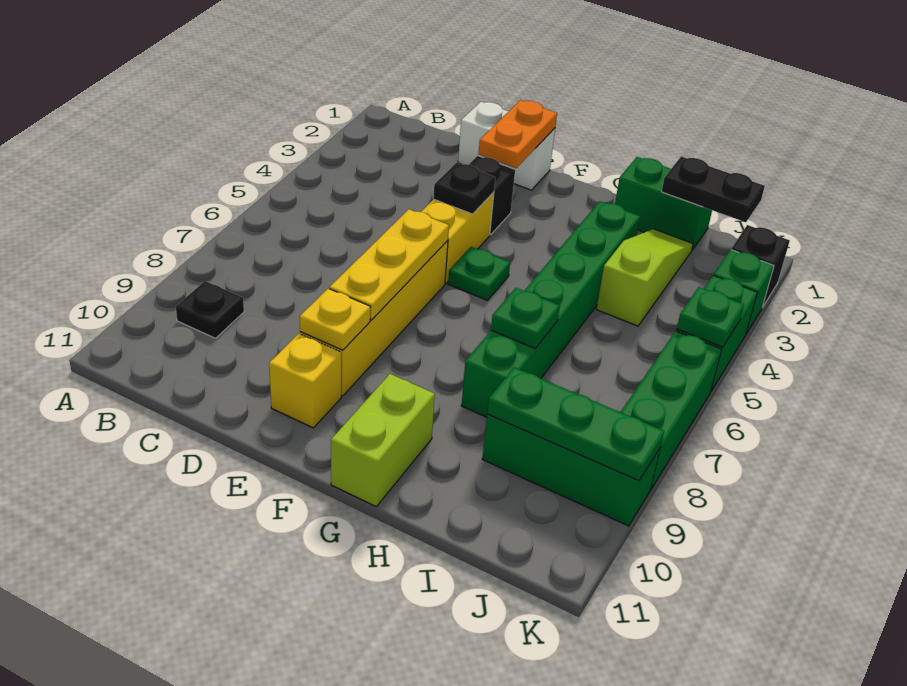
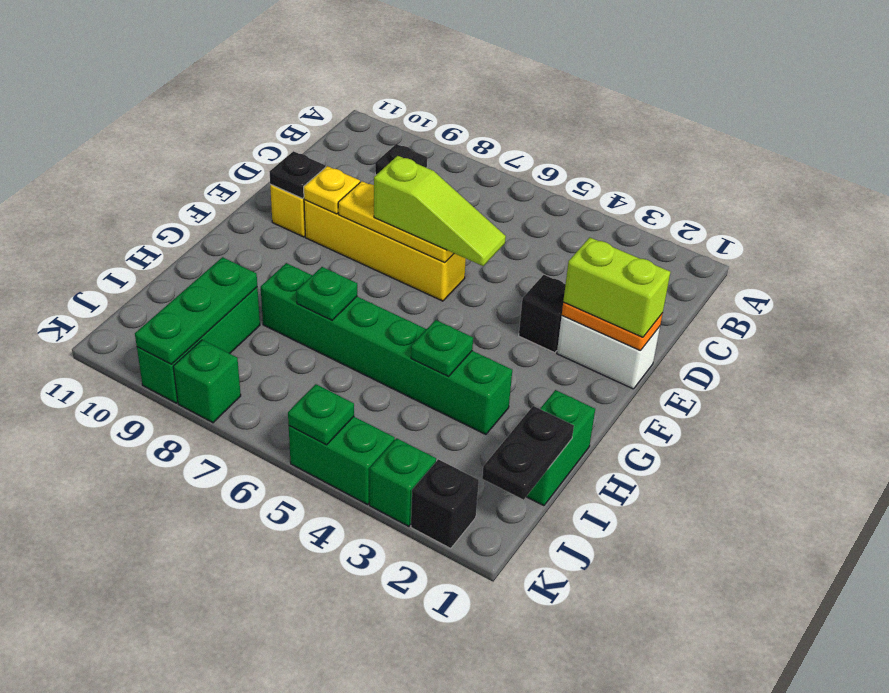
white 1x2 brick [458,102,555,190] -> white 1x2 brick turned to [557,316,660,389]
yellow 1x2 brick [421,192,494,283] -> none
black 1x1 plate [433,163,495,214] -> black 1x1 plate moved to [269,151,326,199]
green 1x1 plate [448,247,510,300] -> green 1x1 plate moved to [411,320,473,376]
lime 1x2 brick [331,374,435,506] -> lime 1x2 brick moved to [563,238,670,337]
lime 1x3 slope [597,229,693,326] -> lime 1x3 slope moved to [374,156,506,266]
green 1x3 brick [621,331,722,489] -> green 1x1 brick [173,340,241,423]

